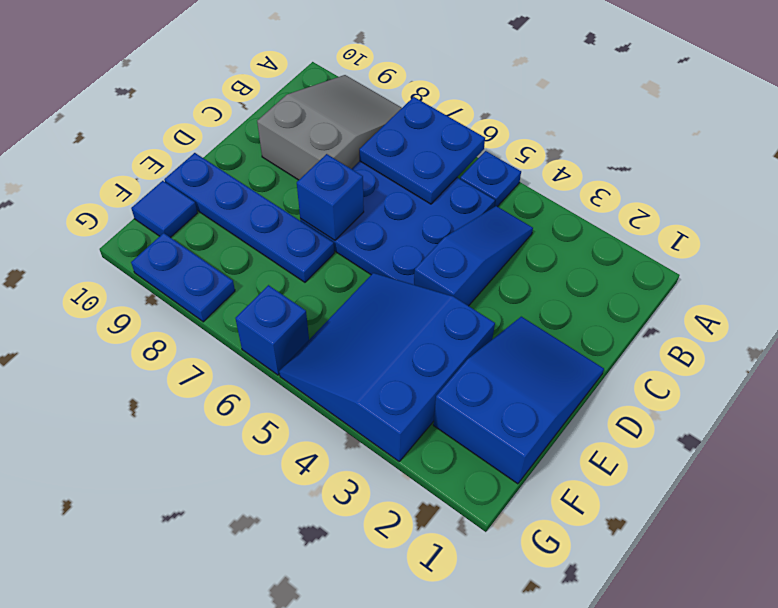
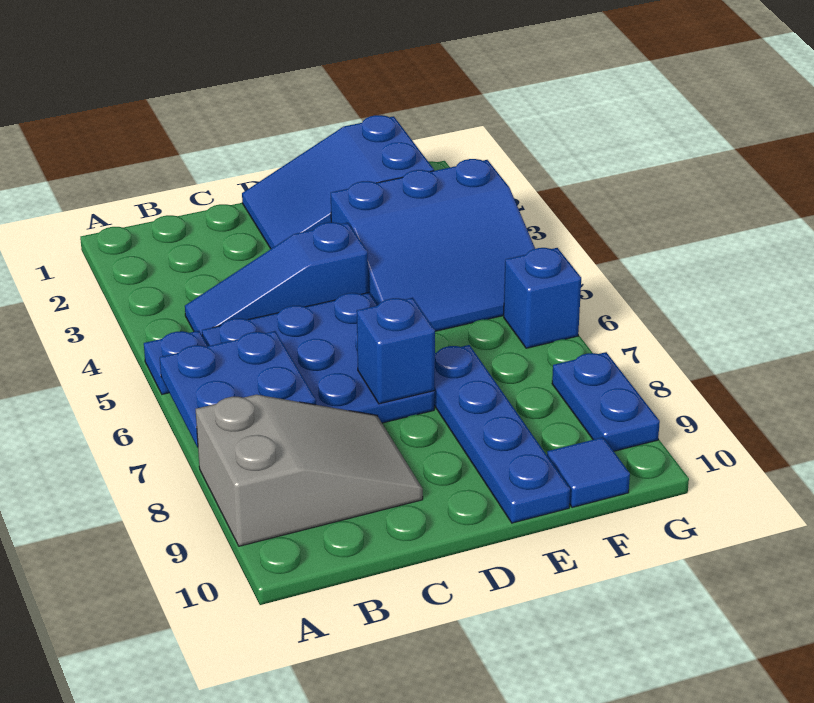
grey 2x3 slope [257,75,402,180] -> grey 2x3 slope turned to [196,395,423,546]

